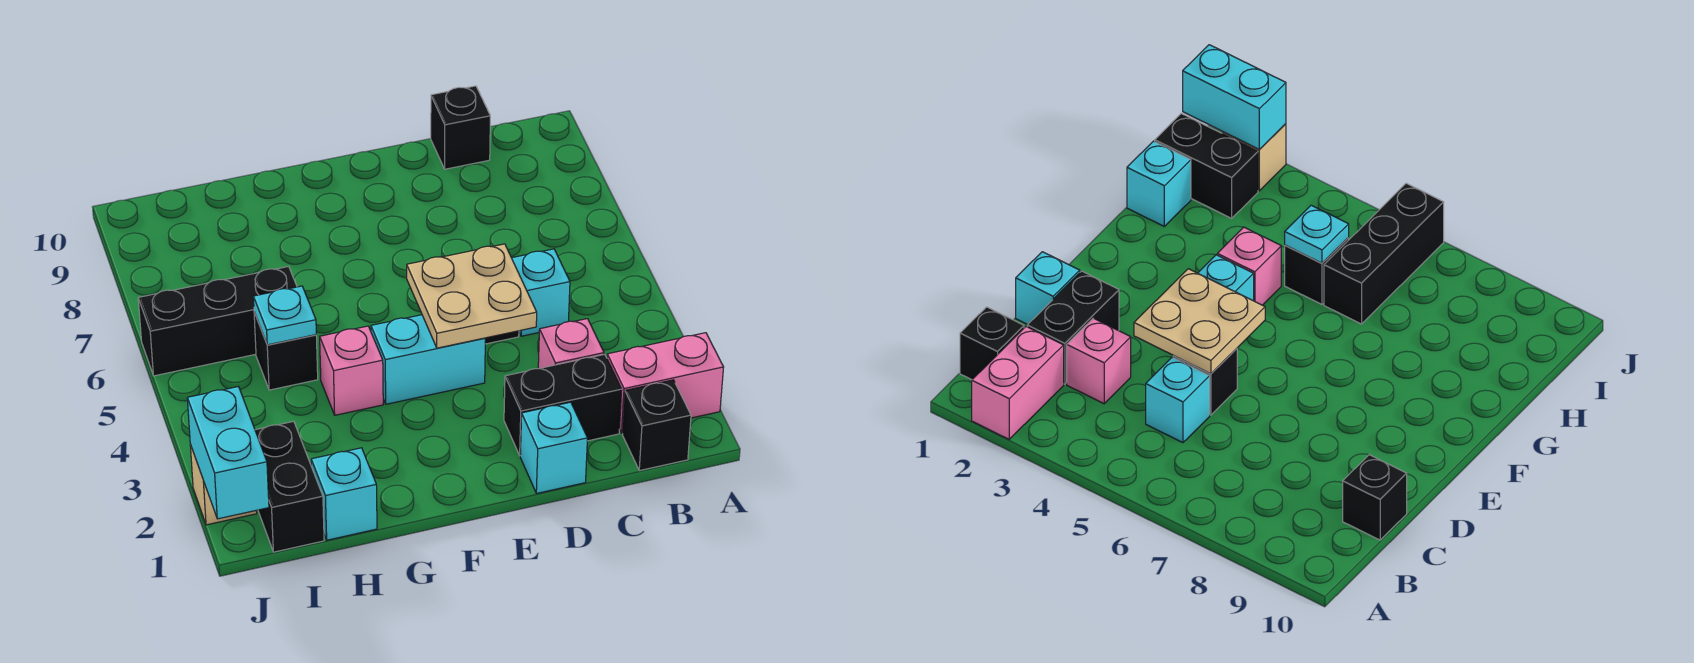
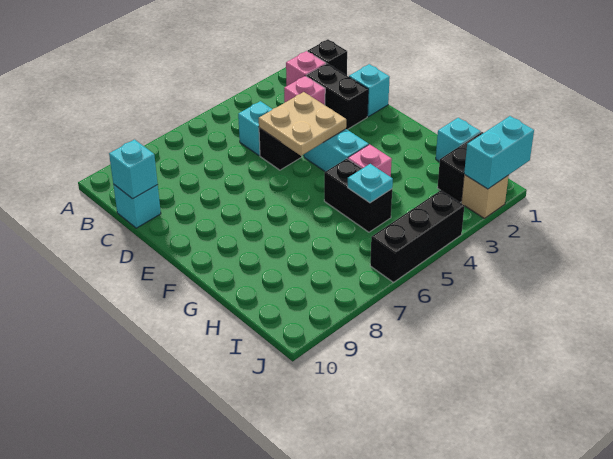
pink 1x2 brick [607,333,724,433] -> pink 1x1 brick [286,51,326,86]
black 1x1 brick [431,86,490,169] -> cyan 1x1 brick [113,184,161,228]
none -> cyan 1x1 brick [109,140,158,199]
black 1x1 brick [254,312,318,390] -> black 1x2 brick [324,159,392,232]
black 1x3 brick [138,266,297,376] -> black 1x3 brick turned to [370,190,464,282]

